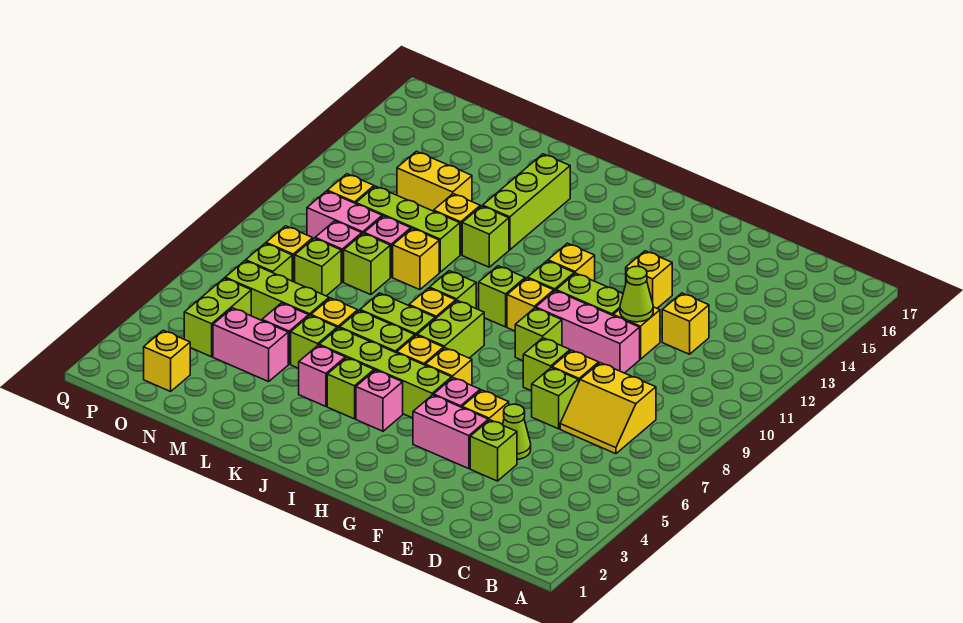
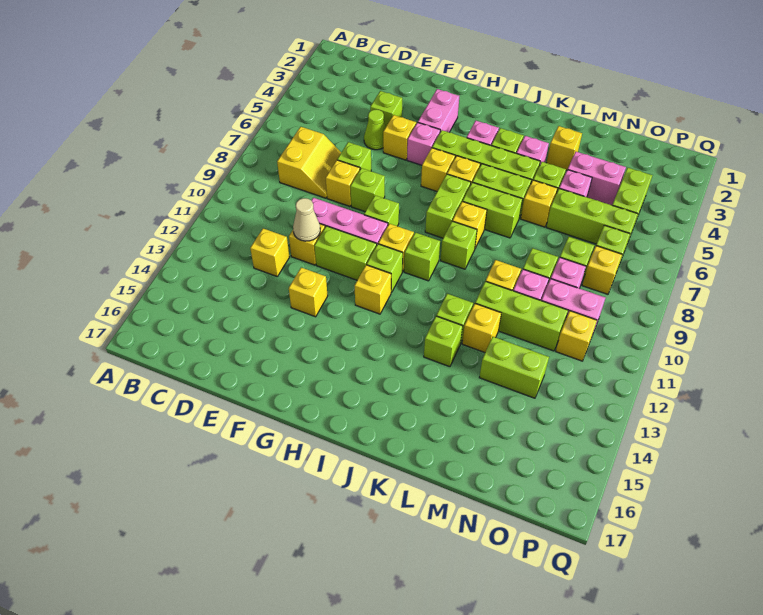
yellow 2x2 slope [560,363,656,454] -> yellow 2x2 slope turned to [277,127,341,198]
lime 1x1 cone [620,266,653,322] -> tan 1x1 cone [293,198,320,241]
pink 1x2 brick [413,395,488,469] -> pink 1x2 brick turned to [418,89,459,132]
lime 1x3 brick [483,154,570,250] -> lime 1x1 brick [424,316,463,367]
yellow 1x2 brick [397,151,472,211] -> lime 1x2 brick [479,337,549,398]
yellow 1x1 brick [144,330,190,391] -> yellow 1x1 brick moved to [547,126,582,171]

